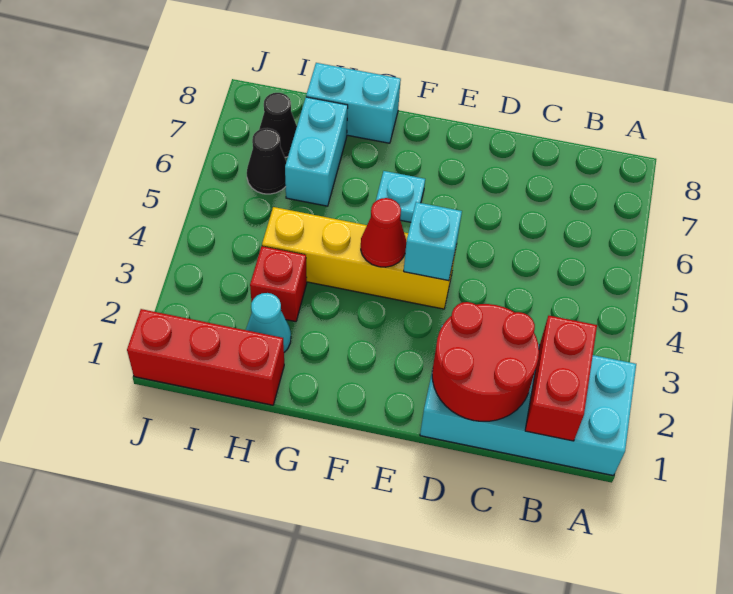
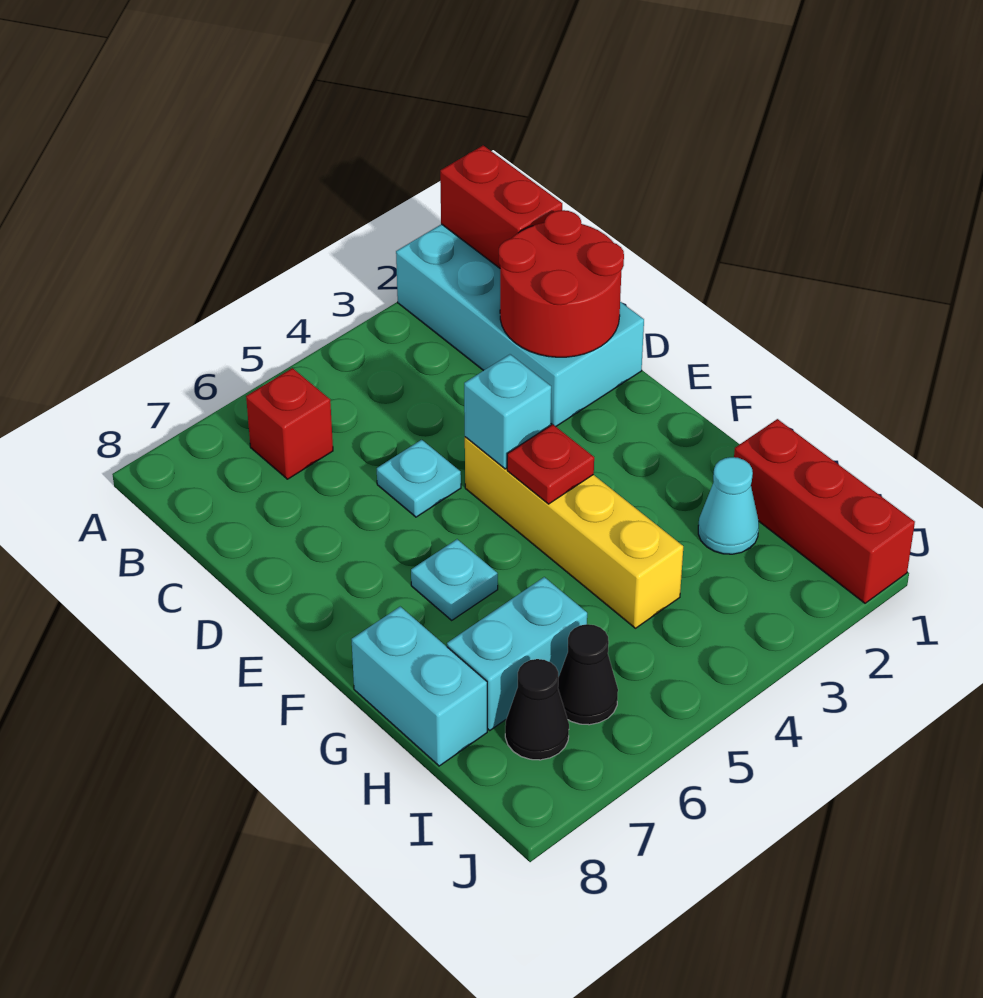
red 1x2 brick [525,316,597,441] -> red 1x2 brick turned to [440,145,562,268]
none -> cyan 1x1 plate [377,440,461,517]
red 1x1 cone [361,198,406,267] -> red 1x1 plate [507,424,594,504]
red 1x1 brick [250,246,307,322] -> red 1x1 brick moved to [246,368,333,479]

